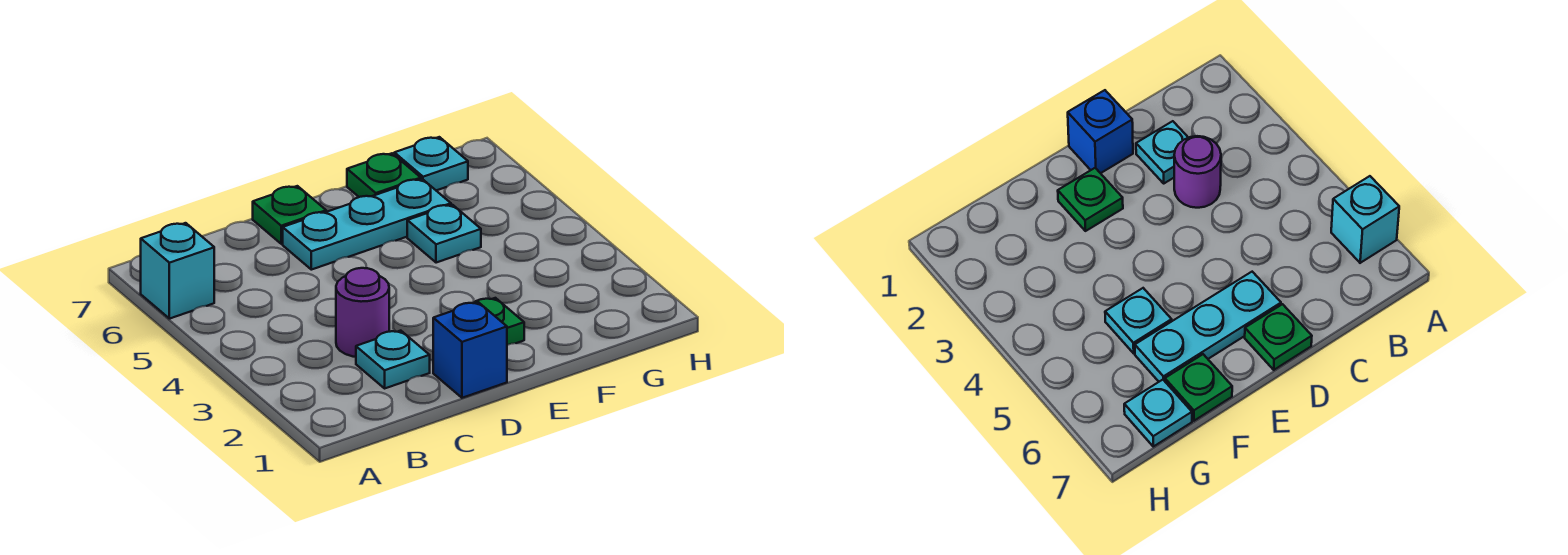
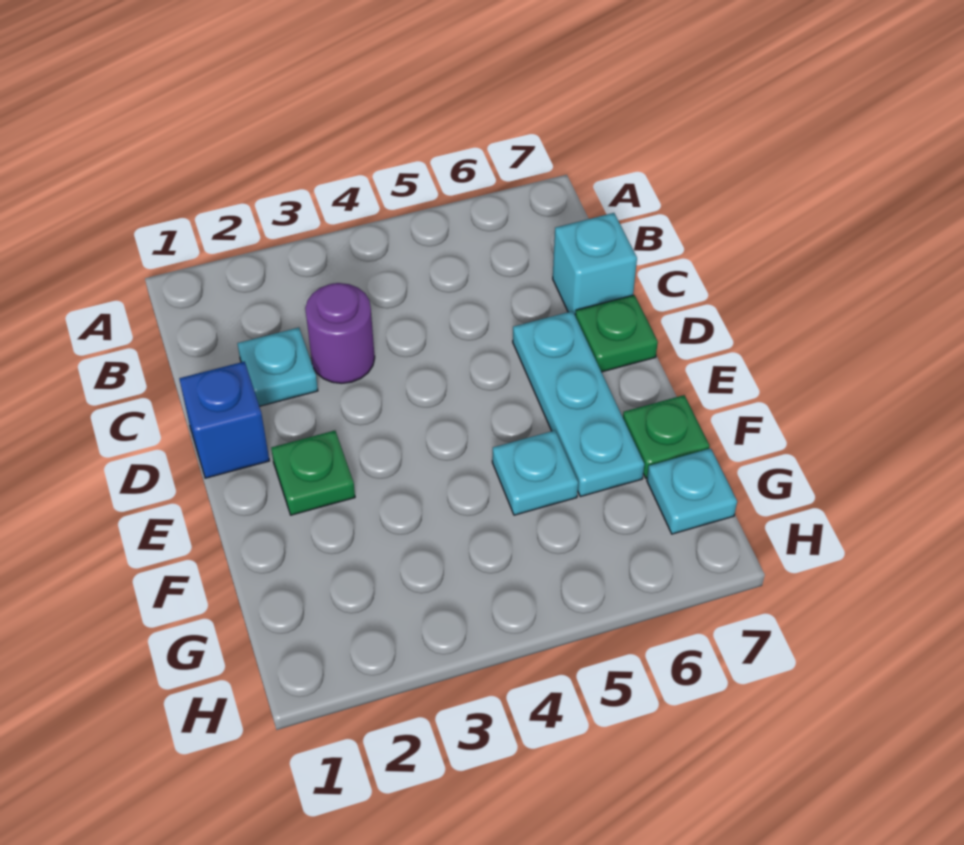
cyan 1x1 brick [141,223,214,319] -> cyan 1x1 brick moved to [553,213,637,315]

